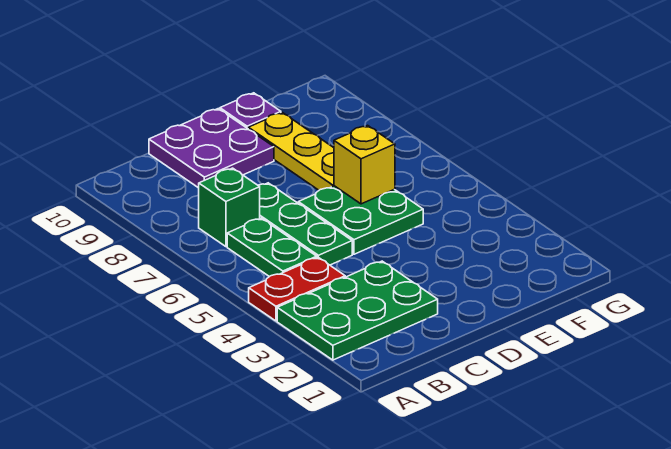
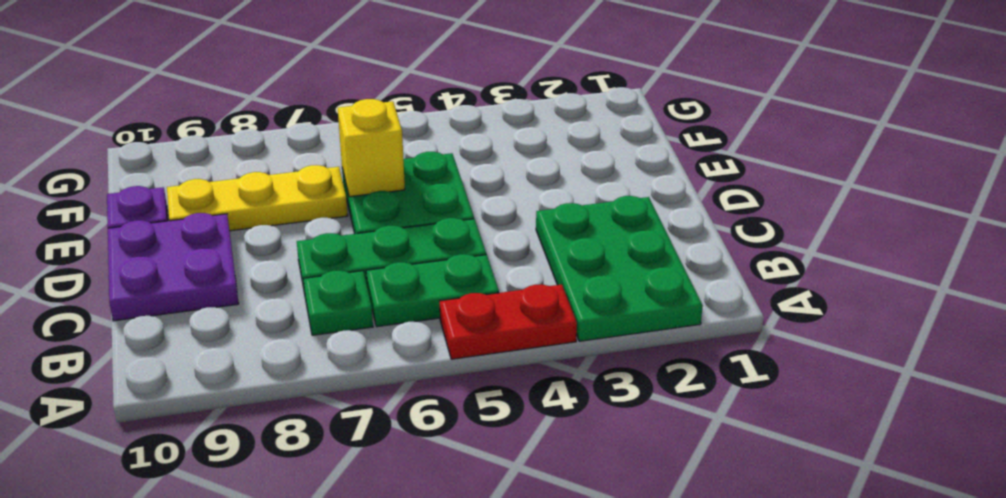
red 1x2 plate [249,257,345,321] -> red 1x2 plate turned to [440,284,577,359]
green 1x1 brick [199,168,260,247] -> green 1x1 plate [303,271,373,335]

